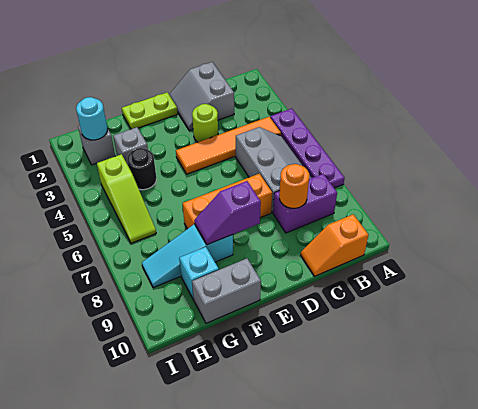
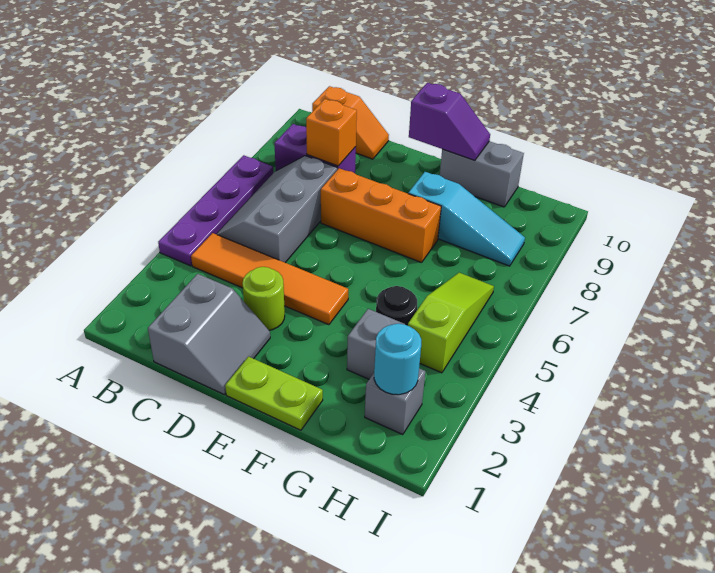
orange 1x1 round brick [279,164,309,208] -> orange 1x1 brick [306,99,357,166]
purple 1x2 slope [194,181,261,245] -> purple 1x2 slope moved to [409,83,490,161]
cyan 1x1 brick [179,247,219,299] -> none

